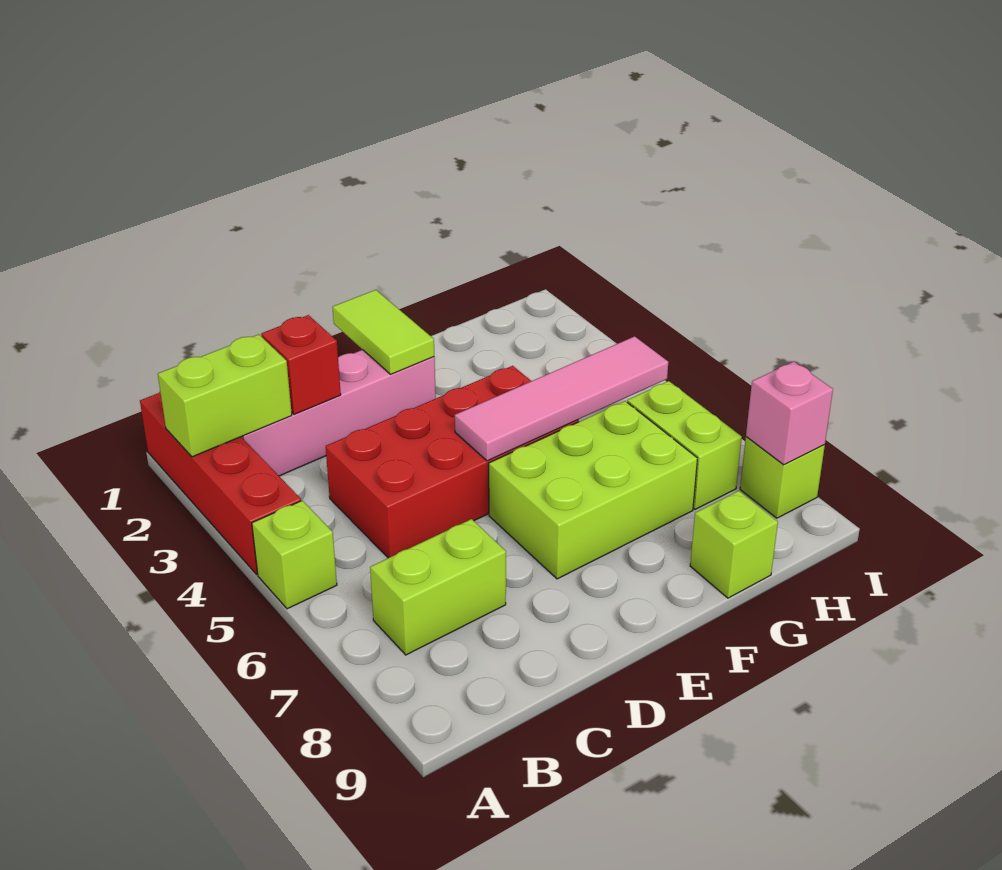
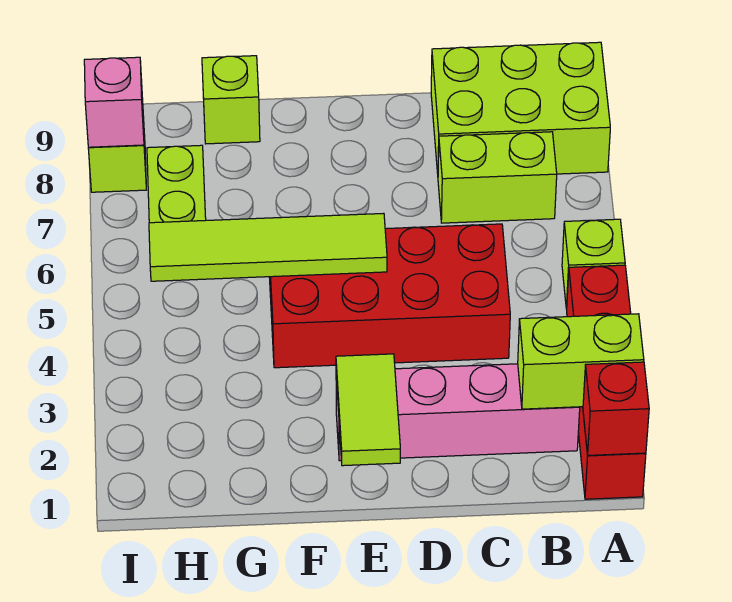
red 1x1 brick [261,315,341,414] -> red 1x1 brick moved to [583,362,649,455]
pink 1x4 tile [455,336,668,461] -> lime 1x4 tile [149,213,387,281]
lime 2x3 brick [489,401,697,579] -> lime 2x3 brick moved to [431,42,610,174]

